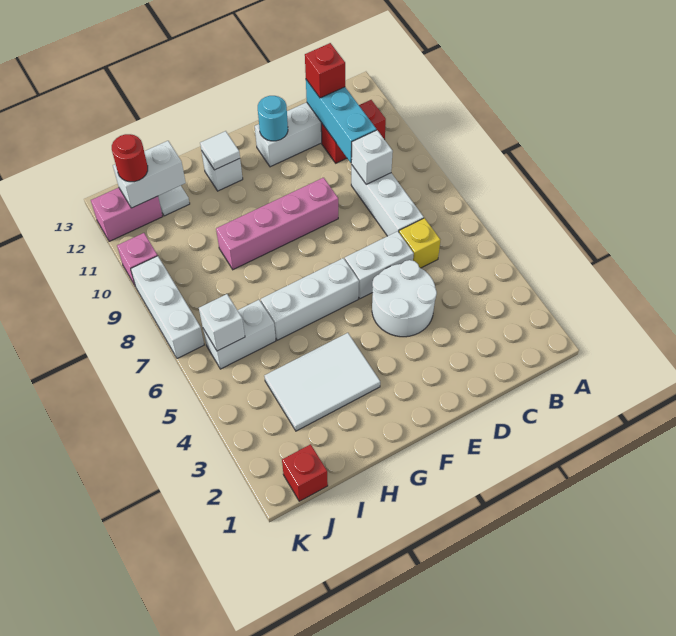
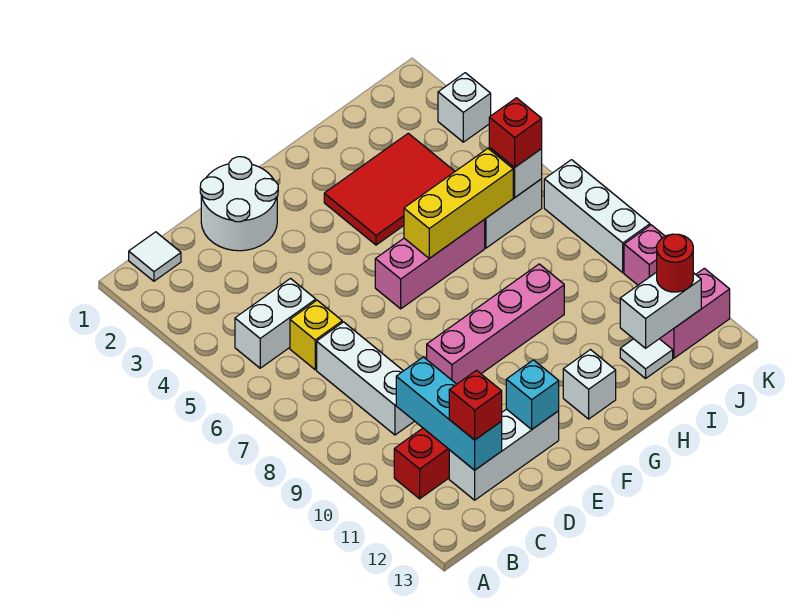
white 1x1 brick [351,130,393,184] -> white 1x1 brick moved to [438,73,491,142]
white 2x2 round brick [372,260,437,337] -> white 2x2 round brick moved to [200,157,278,251]
white 1x2 brick [345,231,414,299] -> white 1x2 brick moved to [235,279,316,368]
cyan 1x1 round brick [258,96,288,141] -> cyan 1x1 brick [506,360,559,429]
white 1x3 brick [261,258,359,340] -> pink 1x3 brick [375,220,485,309]
white 2x3 tile [264,333,380,431] -> red 2x3 tile [324,133,455,245]
none -> yellow 1x3 brick [404,149,513,258]
white 1x1 tile [200,131,240,170] -> white 1x1 tile moved to [129,232,181,281]
red 1x1 brick [282,444,328,501] -> red 1x1 brick moved to [489,98,542,167]

